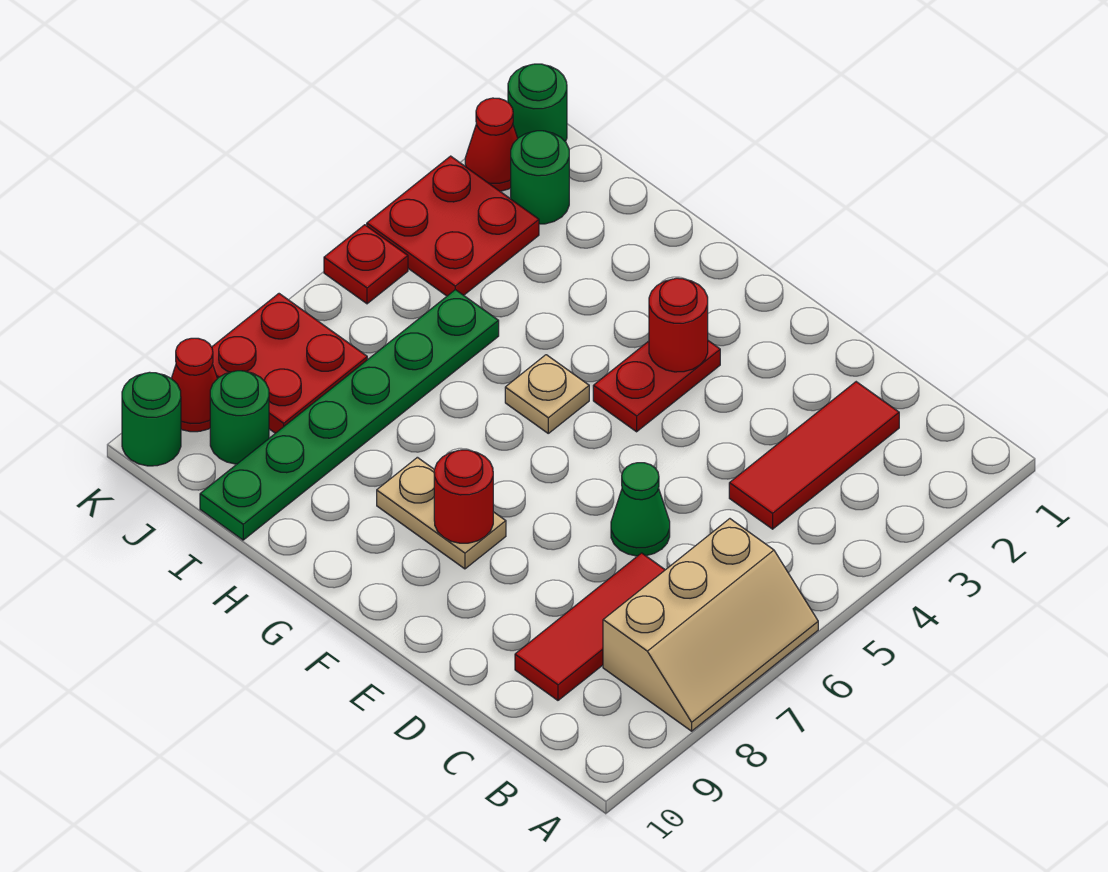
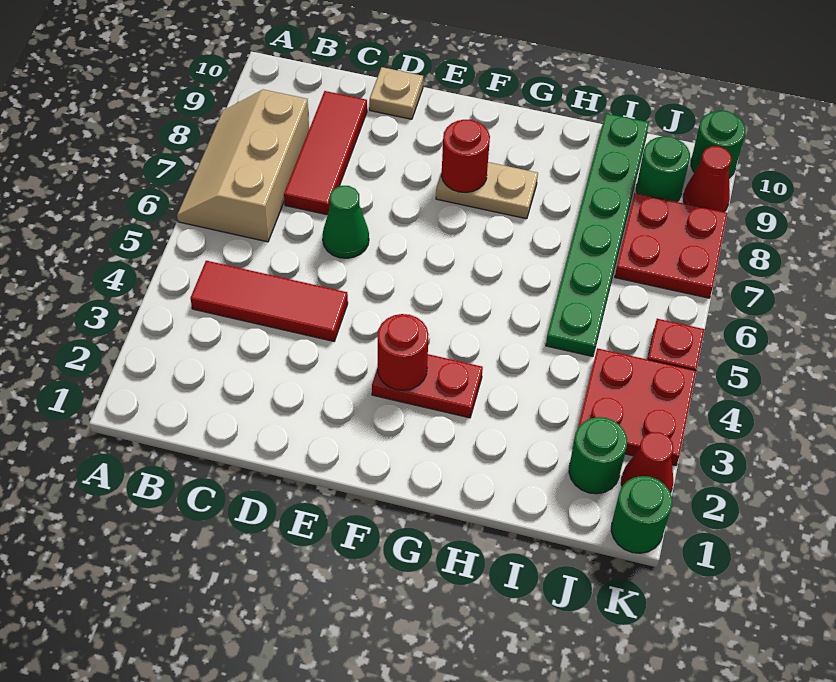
red 1x3 tile [729,382,899,529] -> red 1x3 tile turned to [190,261,348,341]
red 1x2 plate [593,341,720,432] -> red 1x2 plate turned to [372,354,483,418]
tan 1x1 plate [505,355,589,433] -> tan 1x1 plate moved to [370,67,423,119]

